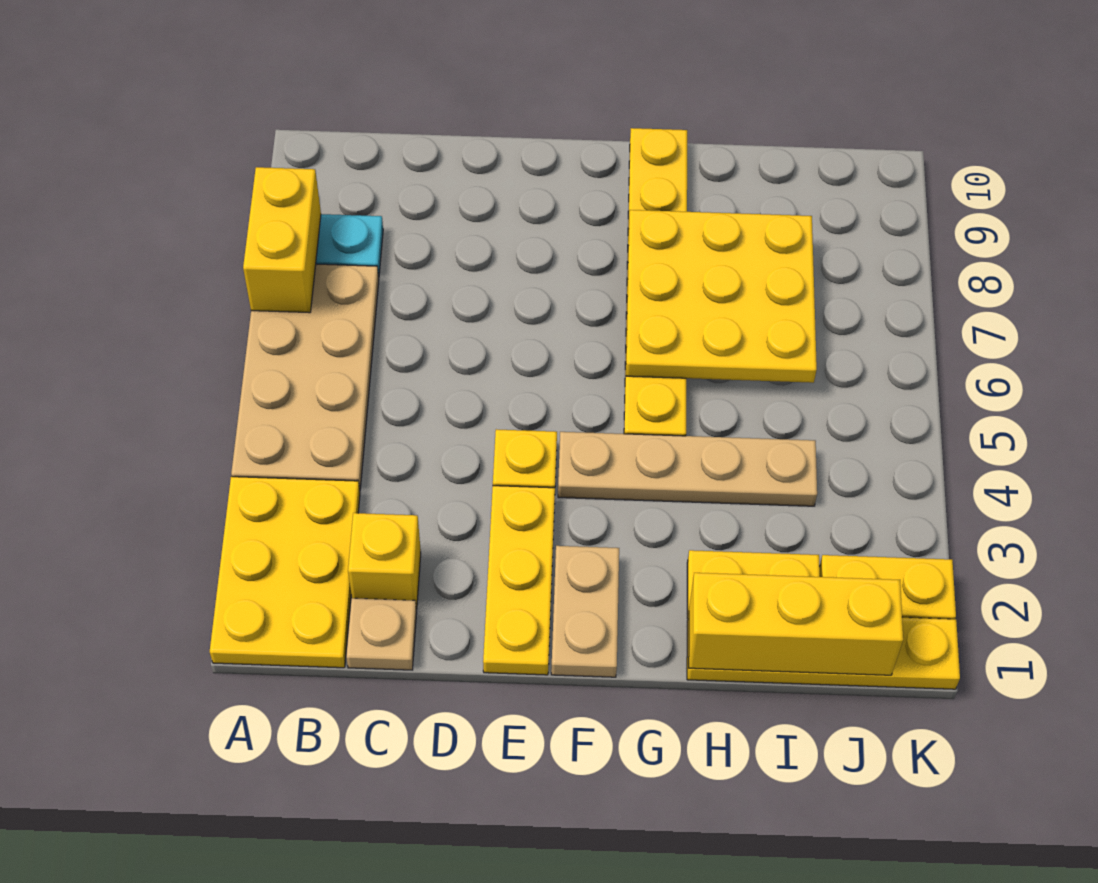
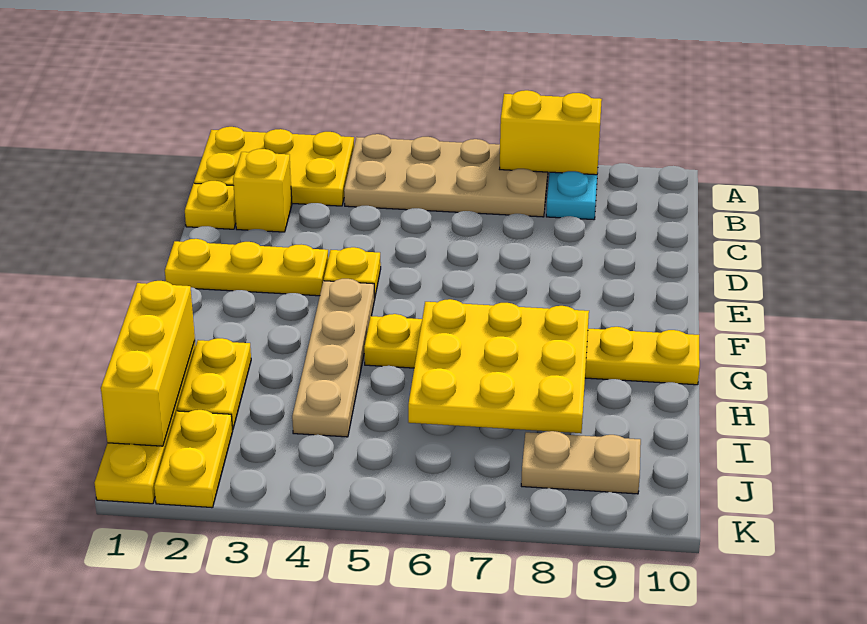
tan 1x1 plate [346,598,417,670] -> yellow 1x1 plate [185,181,236,229]
tan 1x2 plate [551,546,619,677] -> tan 1x2 plate moved to [521,431,641,494]

